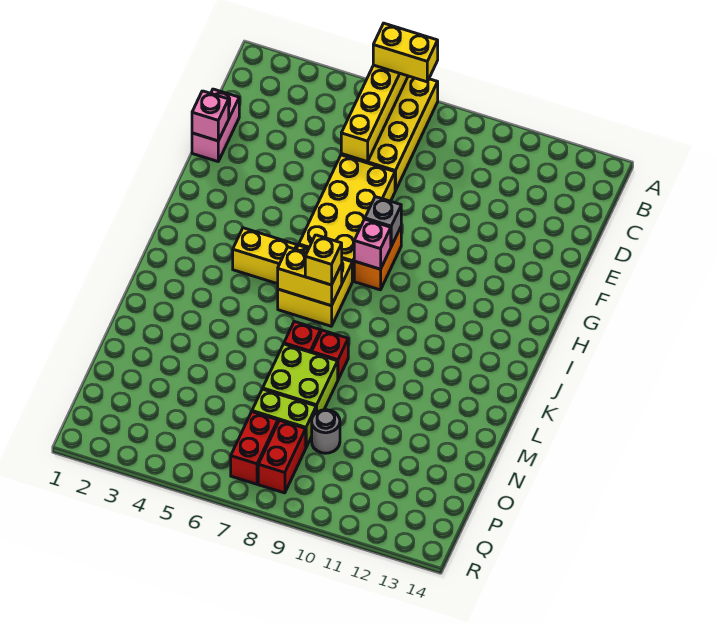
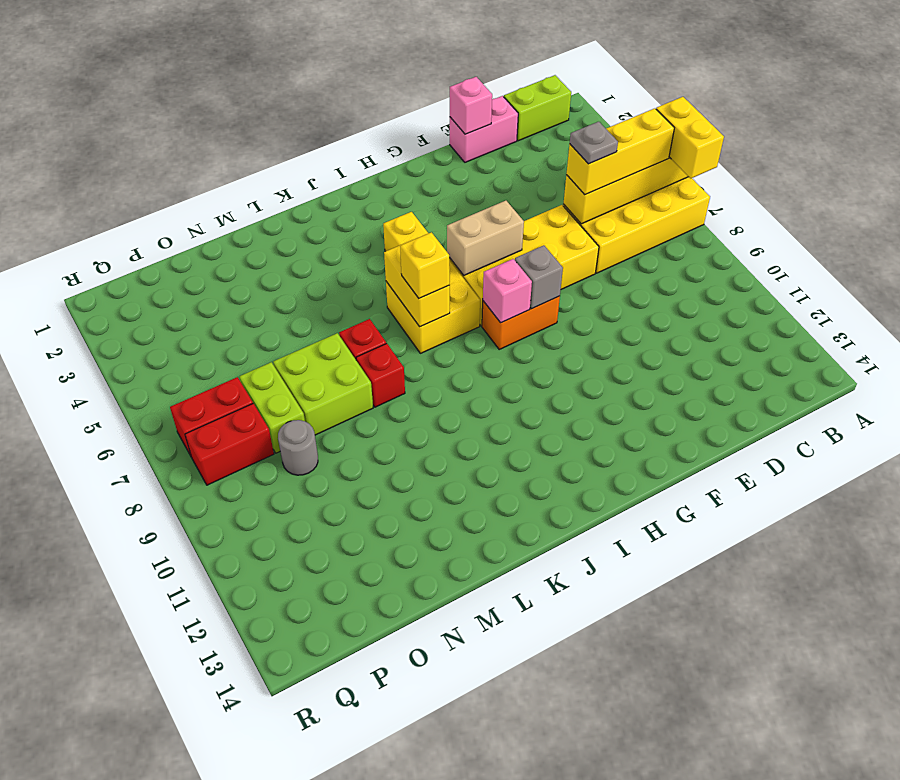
none -> lime 1x2 brick [504,75,571,141]
none -> yellow 1x3 brick [566,108,674,195]
none -> grey 1x1 plate [570,122,618,164]
none -> tan 1x2 brick [447,201,524,275]

